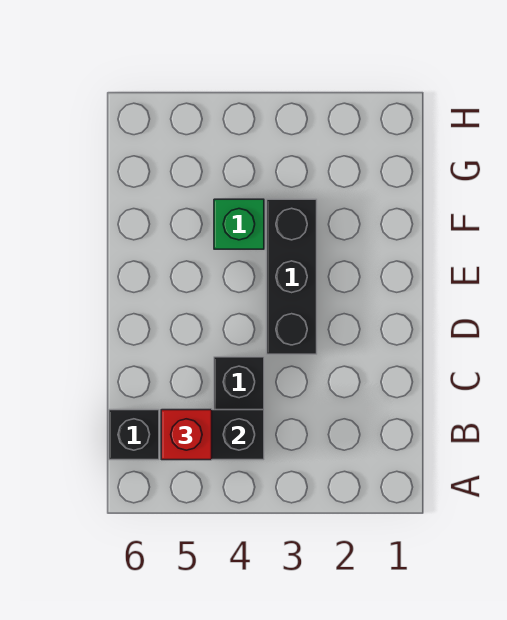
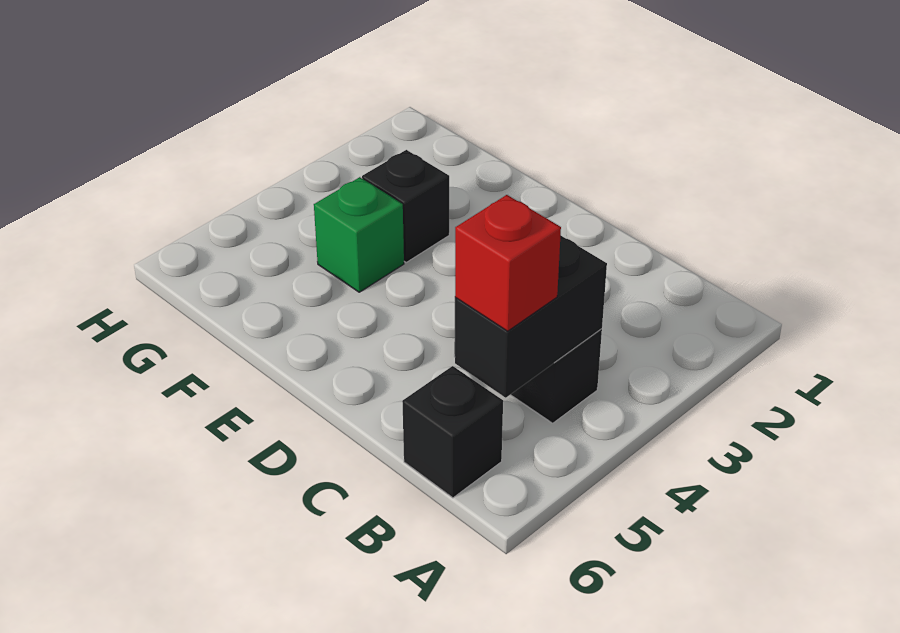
black 1x3 brick [267,199,317,354] -> black 1x1 brick [362,150,449,262]

